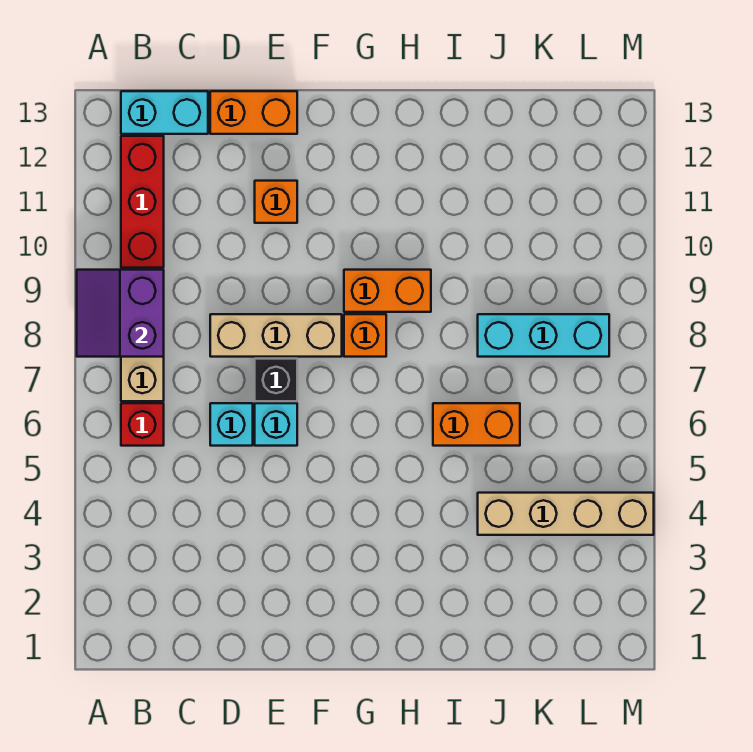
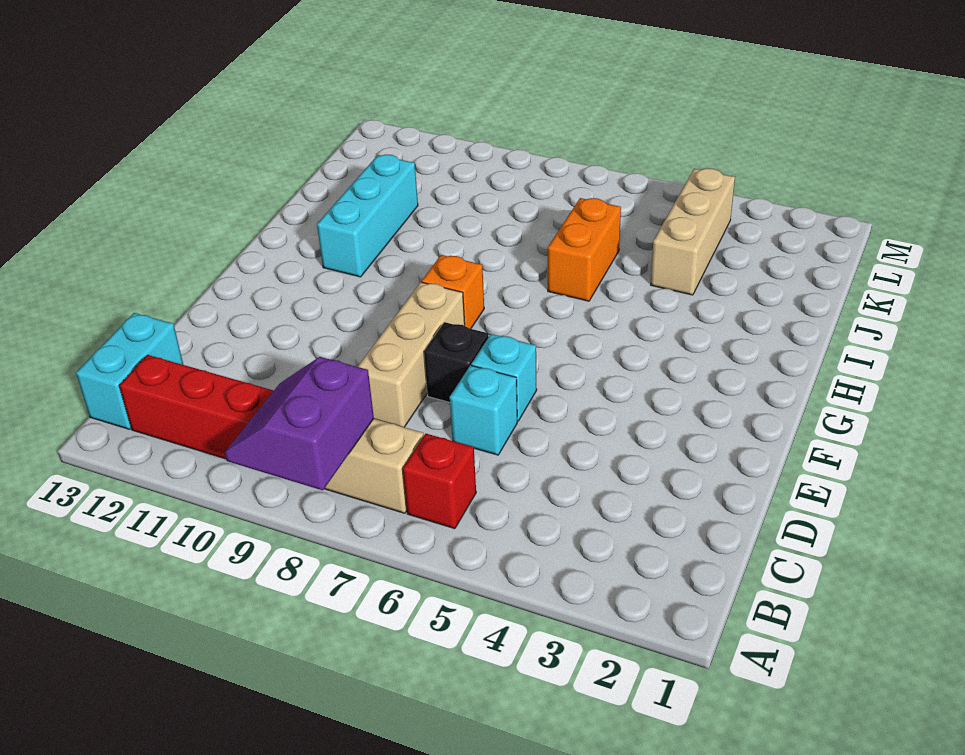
purple 2x2 slope [77,270,164,357] -> purple 2x2 slope turned to [225,357,374,490]
orange 1x2 brick [210,91,297,134] -> none
orange 1x1 brick [255,181,297,223] -> none
orange 1x2 brick [344,270,431,312] -> none
tan 1x4 brick [478,493,654,535] -> tan 1x3 brick [651,168,735,295]
cyan 1x3 brick [478,314,609,357] -> cyan 1x3 brick moved to [317,155,418,277]

